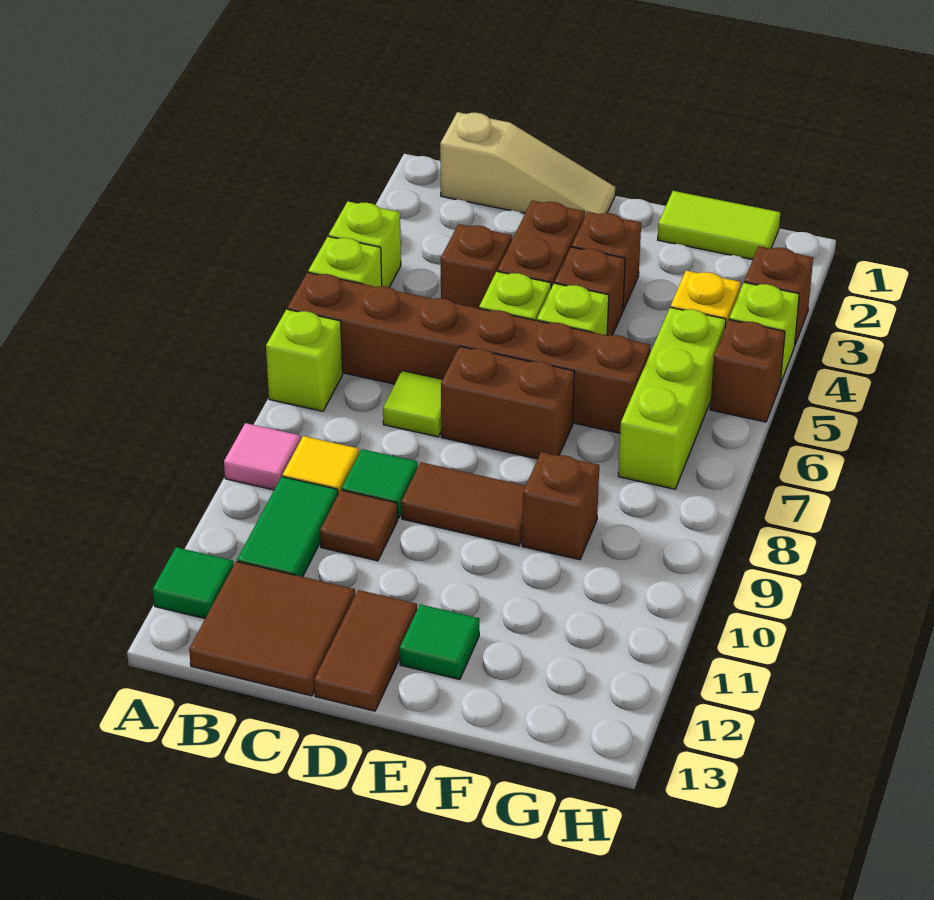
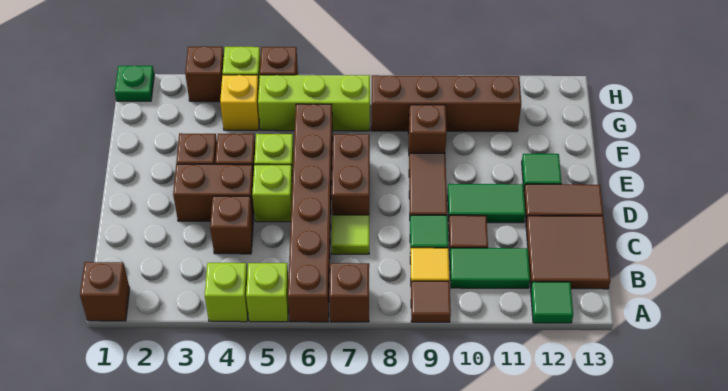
none -> brown 1x1 brick [80,262,130,321]
lime 1x1 brick [266,309,343,411] -> brown 1x1 brick [329,263,369,322]
pink 1x1 tile [224,423,301,490] -> brown 1x1 tile [411,281,451,322]
tan 1x3 slope [440,112,615,216] -> none
none -> green 1x2 tile [448,184,525,223]
lime 1x2 tile [658,191,780,260] -> none
none -> brown 1x4 brick [371,75,521,132]
none -> green 1x1 plate [115,66,154,101]

